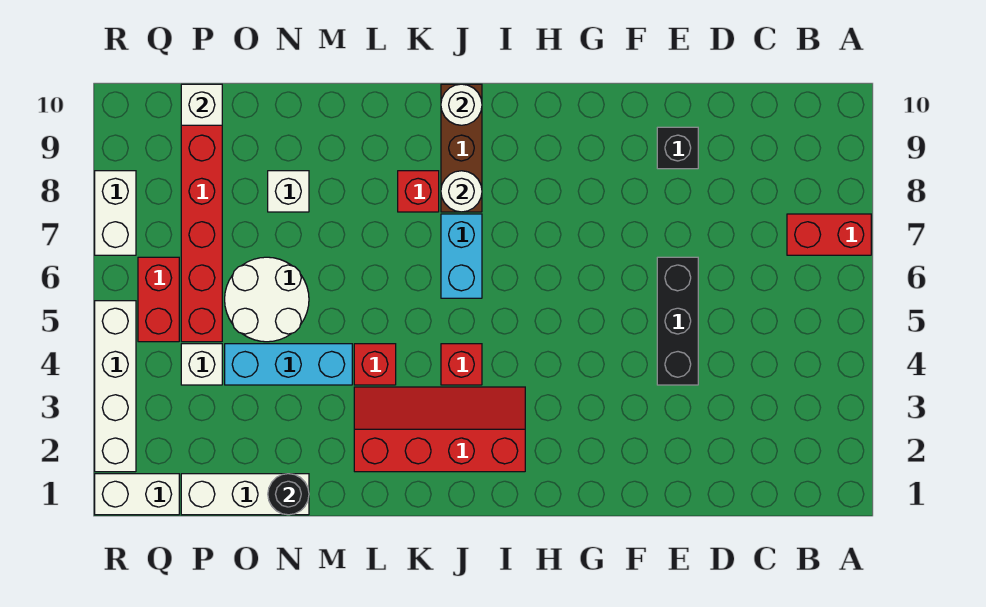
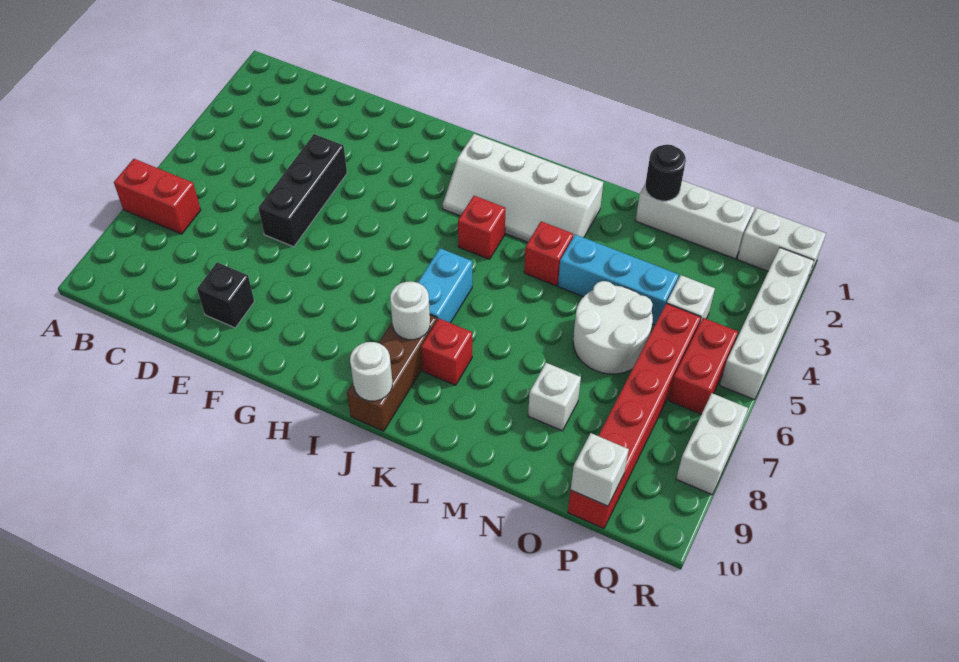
red 2x4 slope [354,387,525,472] -> white 2x4 slope [443,134,603,242]

